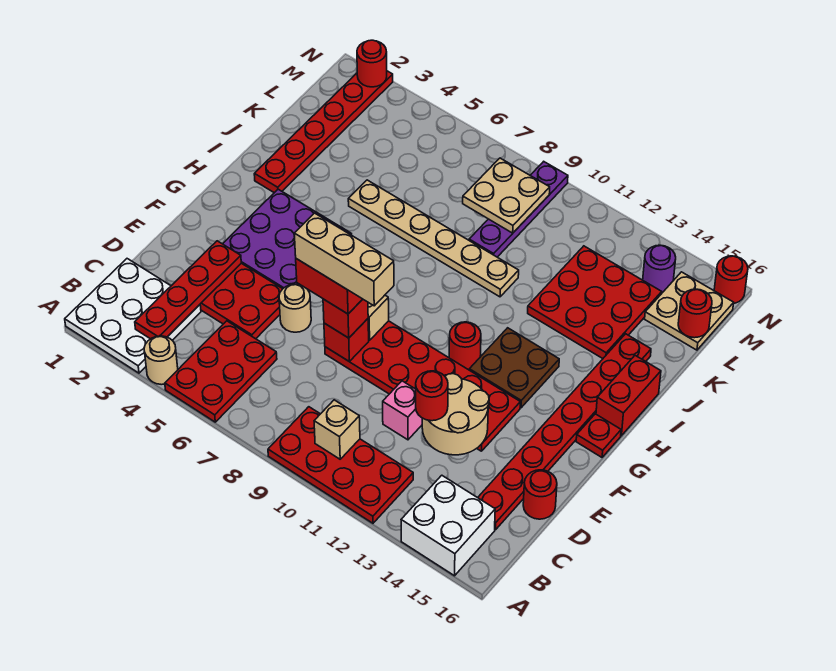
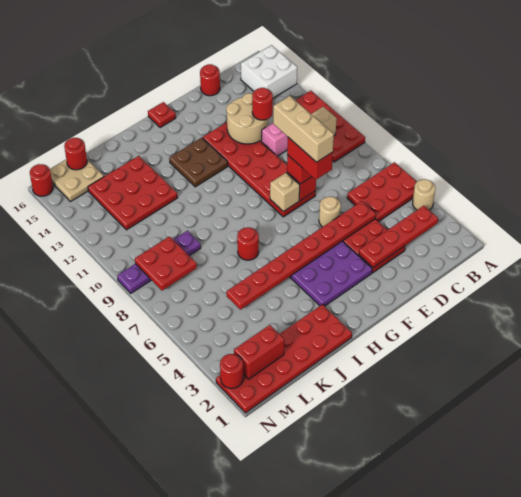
white 3x3 plate [65,259,201,373] -> none
red 1x8 plate [478,334,651,530] -> red 1x8 plate moved to [226,201,376,310]
red 1x1 round brick [449,322,481,370] -> red 1x1 round brick moved to [237,227,259,260]
red 1x2 brick [596,356,661,436] -> red 1x2 brick moved to [234,325,284,379]
red 1x6 plate [254,71,393,193] -> red 2x6 plate [216,304,352,413]
tan 1x6 plate [348,180,519,297] -> none
tan 2x2 plate [463,158,550,233] -> red 2x2 plate [135,236,197,290]
purple 1x1 round brick [643,245,676,293] -> none

